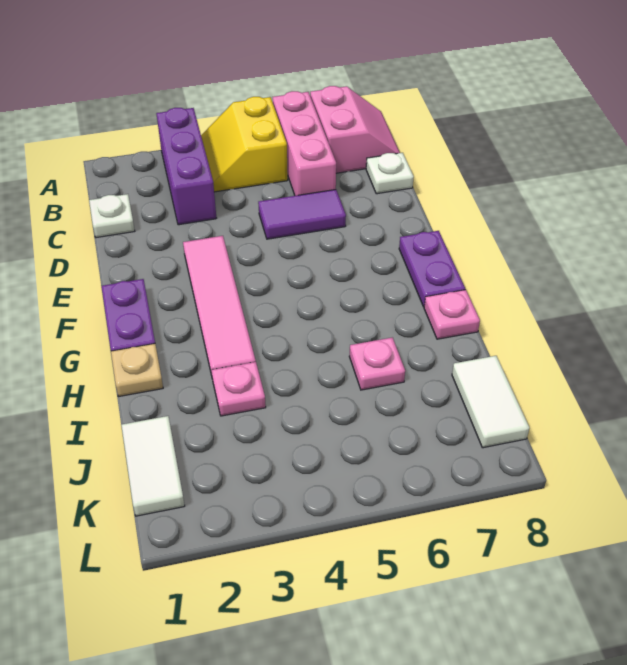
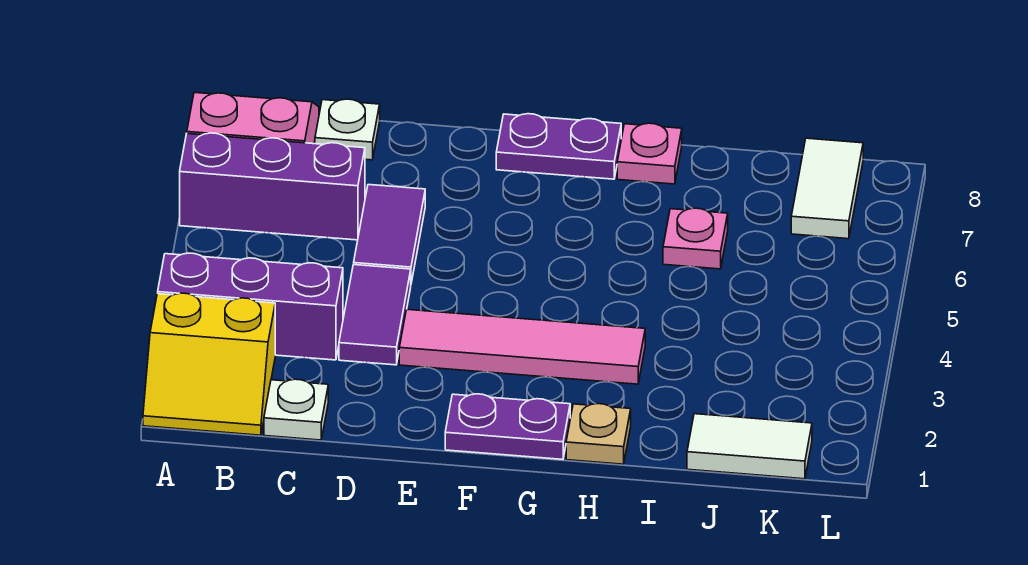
yellow 2x2 slope [201,97,288,192] -> yellow 2x2 slope moved to [143,293,275,435]
pink 1x3 brick [273,91,336,196] -> purple 1x3 brick [180,133,365,240]
none -> purple 1x2 tile [339,265,411,365]
pink 1x1 plate [212,362,266,416] -> none
white 1x2 tile [452,356,529,448] -> white 1x2 tile turned to [791,138,863,239]

